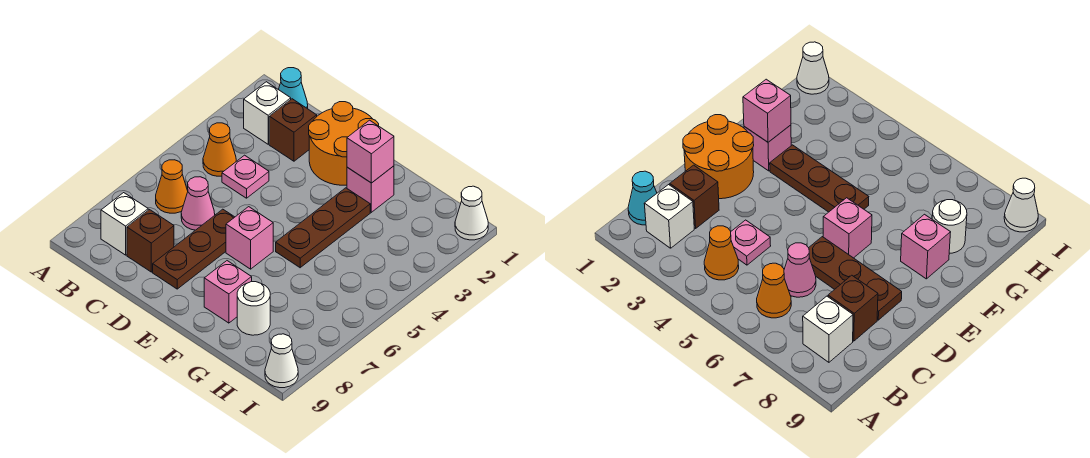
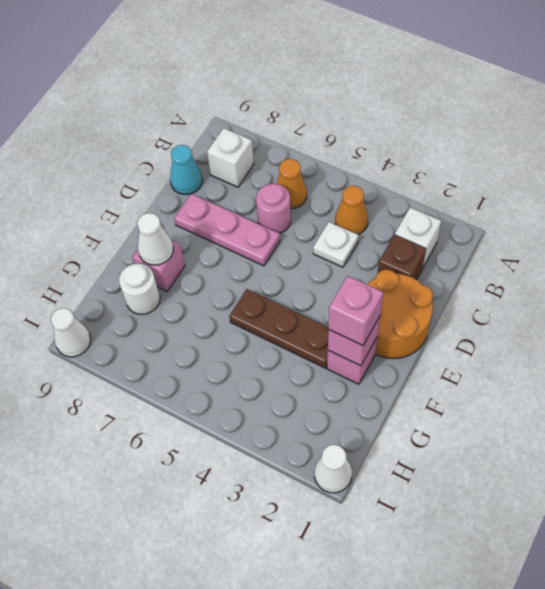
cyan 1x1 cone [278,68,308,109] -> cyan 1x1 cone moved to [170,145,203,194]
pink 1x1 plate [222,155,269,198] -> white 1x1 plate [313,222,359,267]
pink 1x1 cone [181,177,215,230] -> pink 1x1 round brick [256,184,291,233]
brown 1x1 brick [127,210,174,272] -> none
brown 1x3 plate [153,209,234,289] -> pink 1x3 plate [174,194,280,266]
pink 1x1 brick [226,207,273,269] -> pink 1x1 brick moved to [328,276,383,345]
none -> white 1x1 cone [137,213,173,265]

